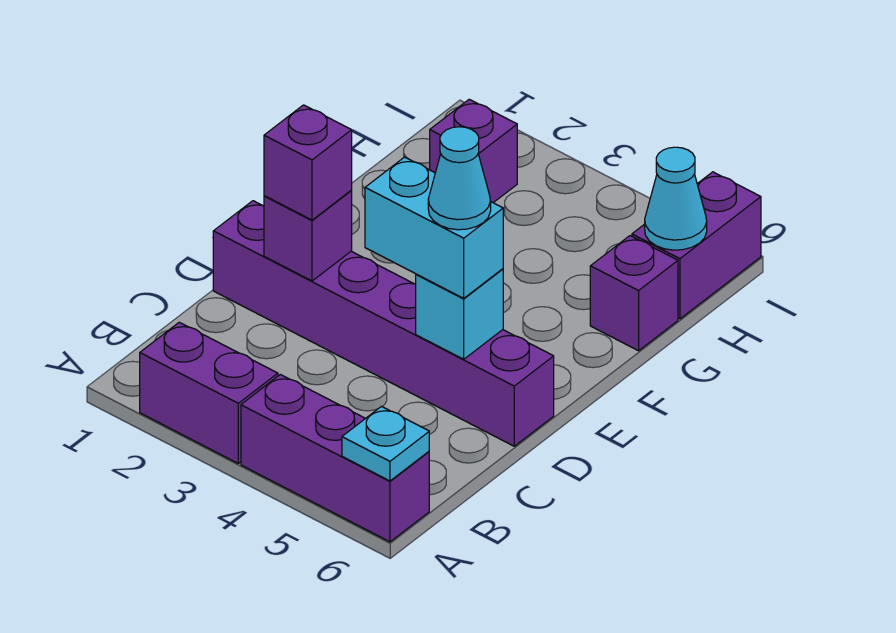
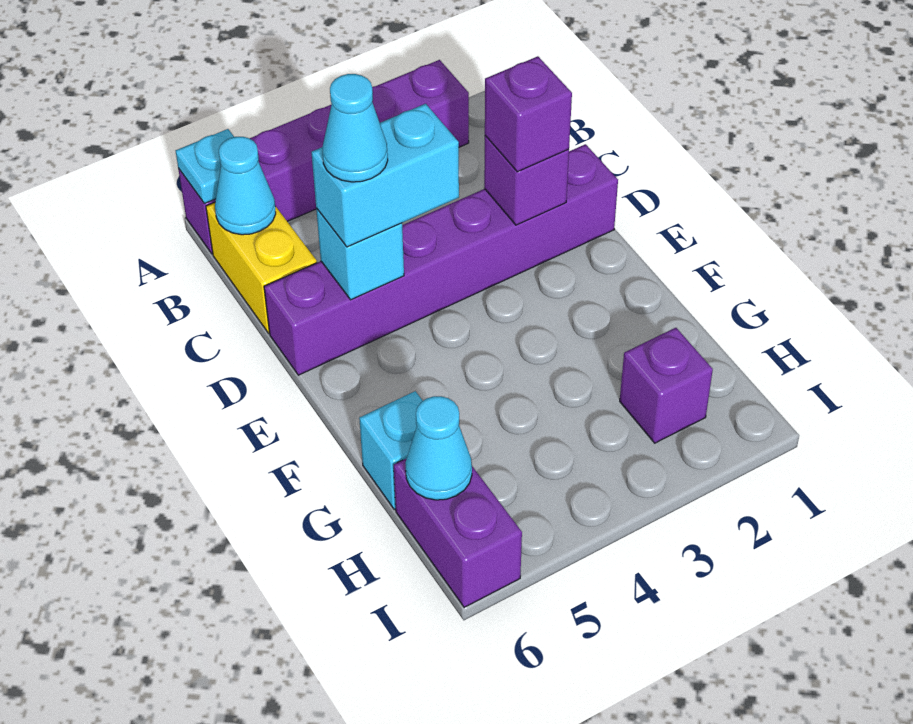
none -> yellow 1x2 brick [206,202,317,333]
none -> cyan 1x1 cone [215,137,276,235]
purple 1x1 brick [590,236,678,351] -> cyan 1x1 brick [359,391,423,509]

